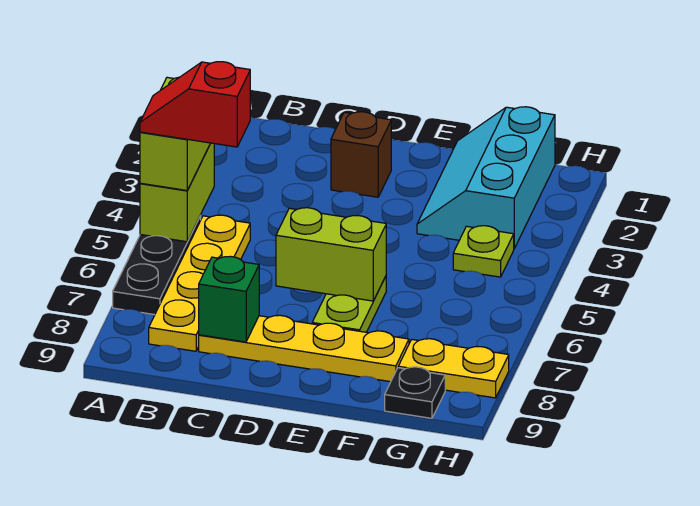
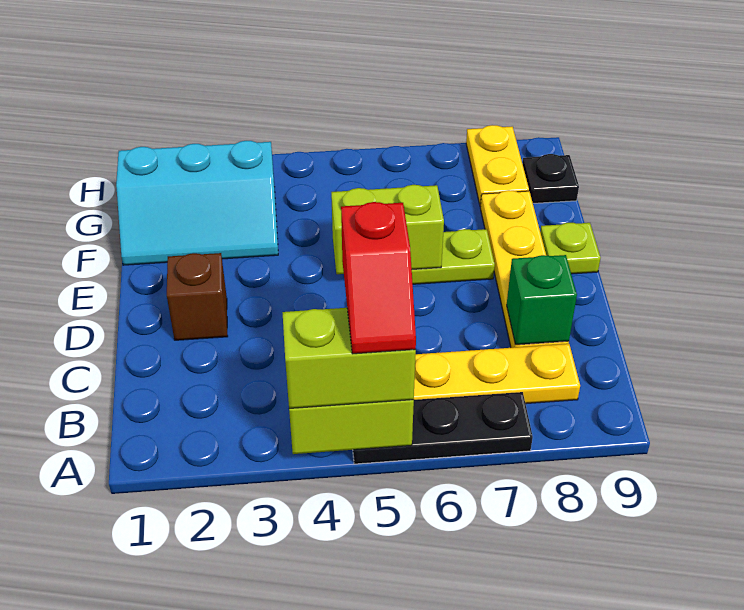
lime 1x2 brick [276,208,386,301] -> lime 1x2 brick turned to [331,185,444,274]
lime 1x1 plate [453,226,514,277] -> lime 1x1 plate moved to [540,223,601,274]

